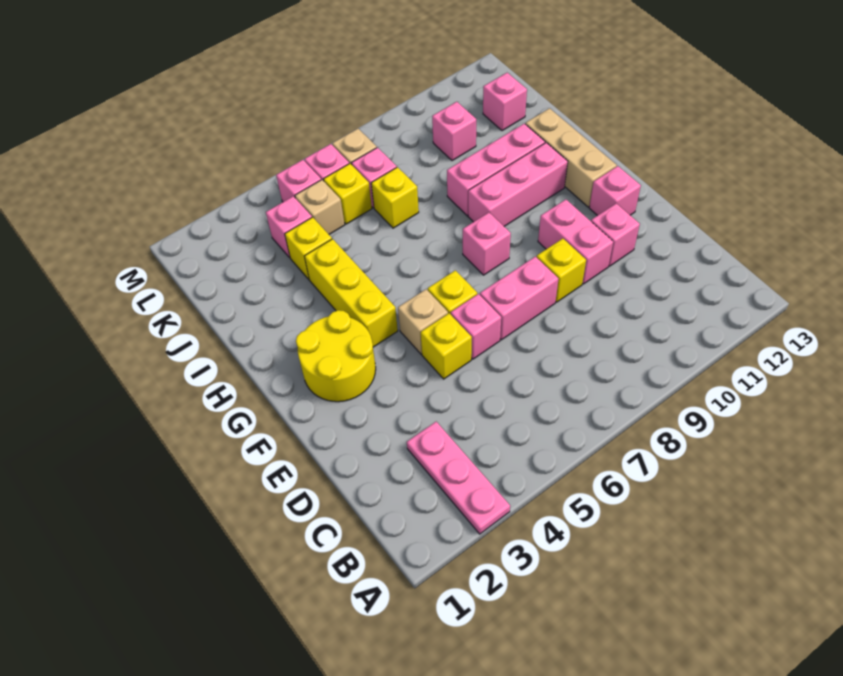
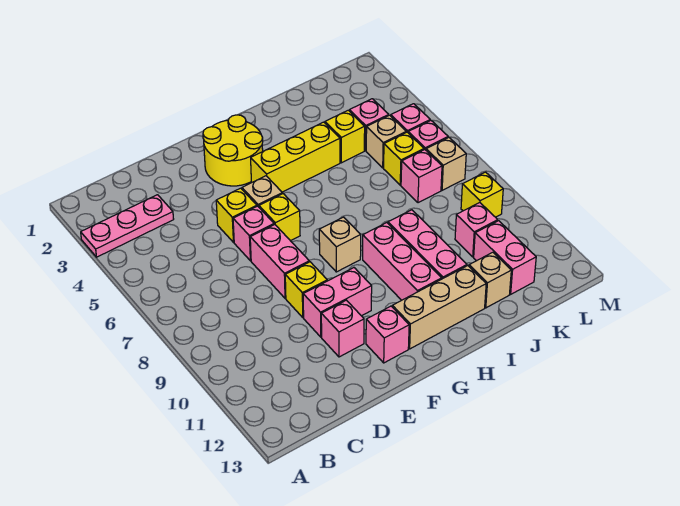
pink 1x1 brick [463,213,511,275] -> tan 1x1 brick [319,217,361,272]
yellow 1x1 brick [371,167,419,228] -> yellow 1x1 brick moved to [461,172,503,217]
none -> tan 1x1 brick [469,252,511,308]
pink 1x1 brick [483,73,527,131] -> pink 1x2 brick [474,221,536,294]

